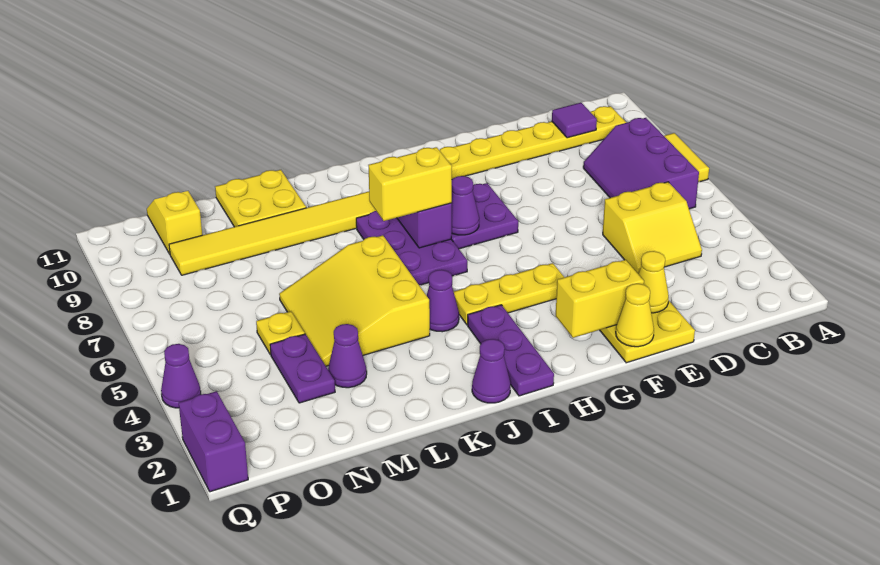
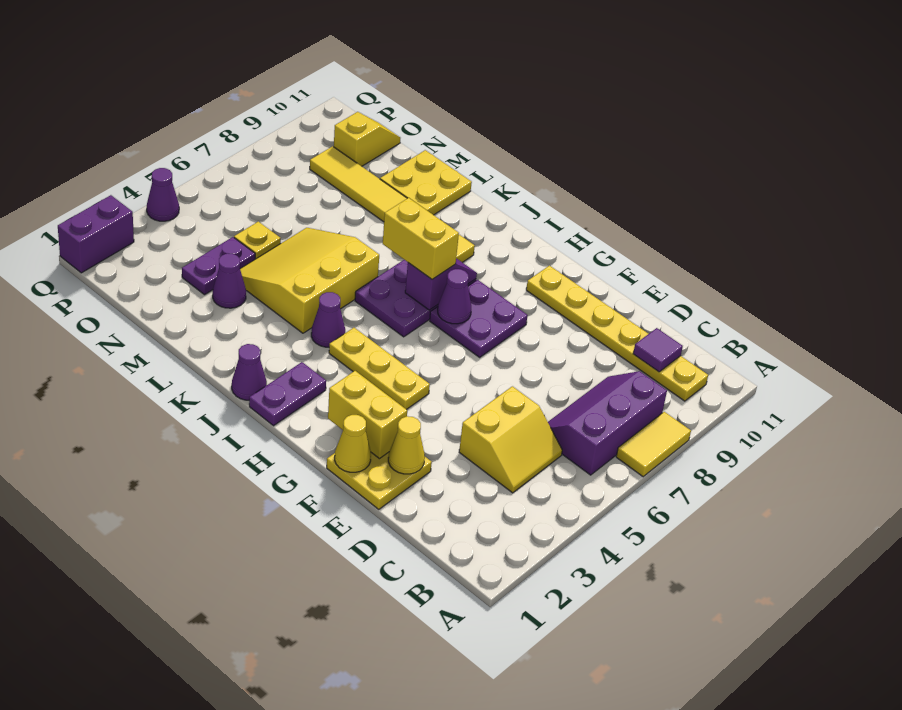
yellow 2x2 slope [603,182,702,274] -> yellow 2x2 slope turned to [459,386,562,493]
purple 1x3 plate [468,305,554,396] -> purple 1x2 plate [249,362,326,426]

